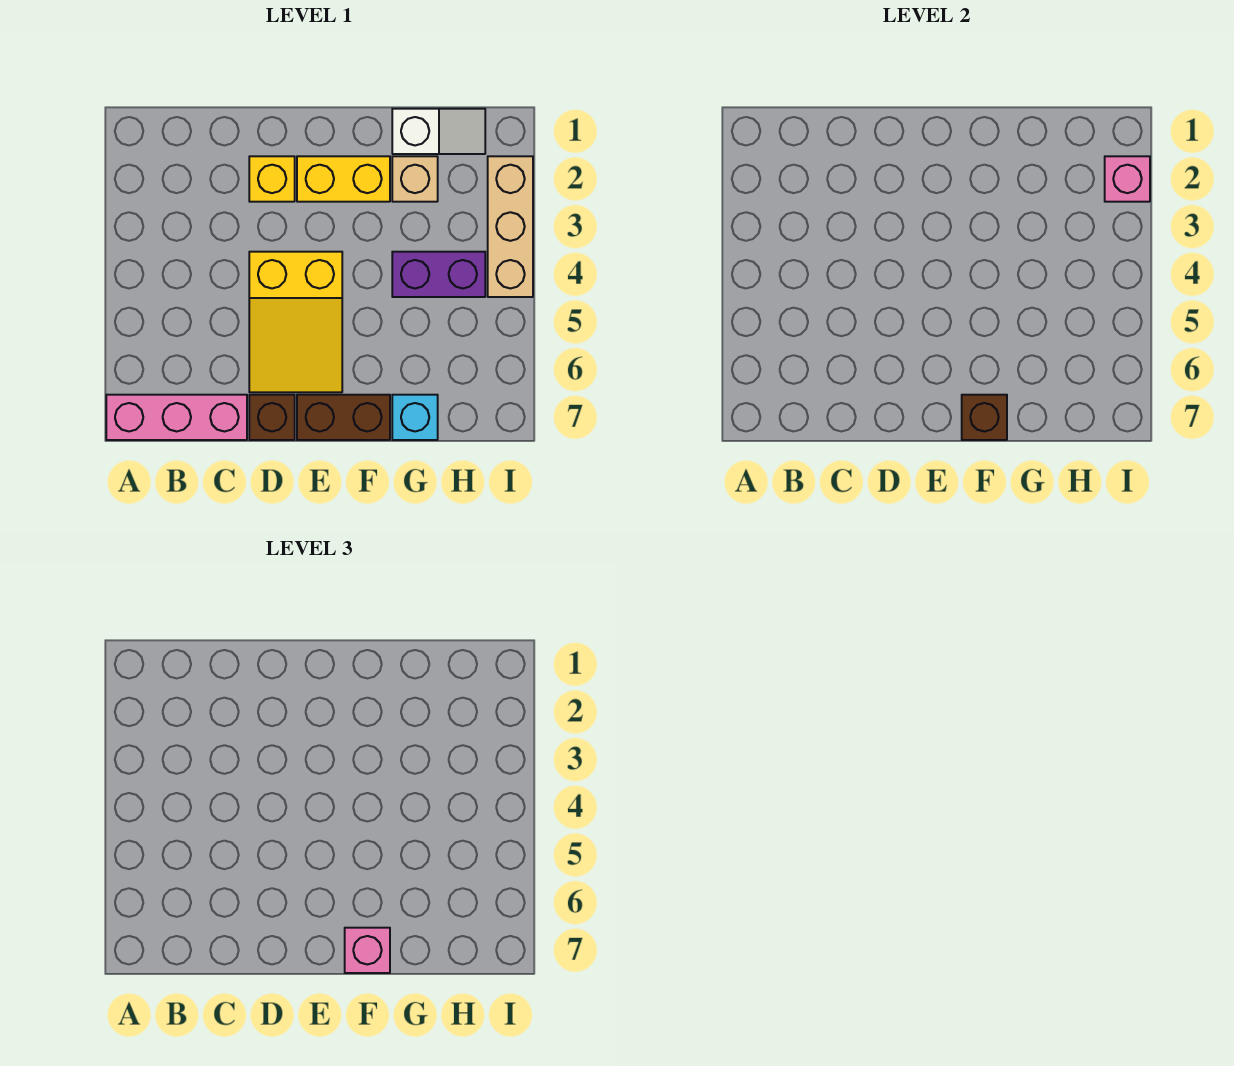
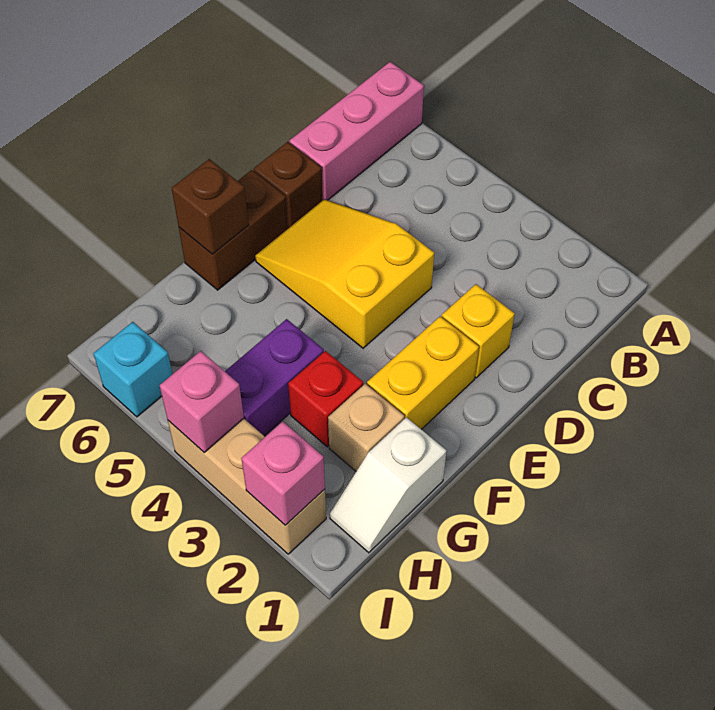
pink 1x1 brick [345,928,390,973] -> pink 1x1 brick moved to [160,351,244,452]
none -> red 1x1 brick [288,351,363,447]
cyan 1x1 brick [392,395,438,440] -> cyan 1x1 brick moved to [94,322,172,417]

